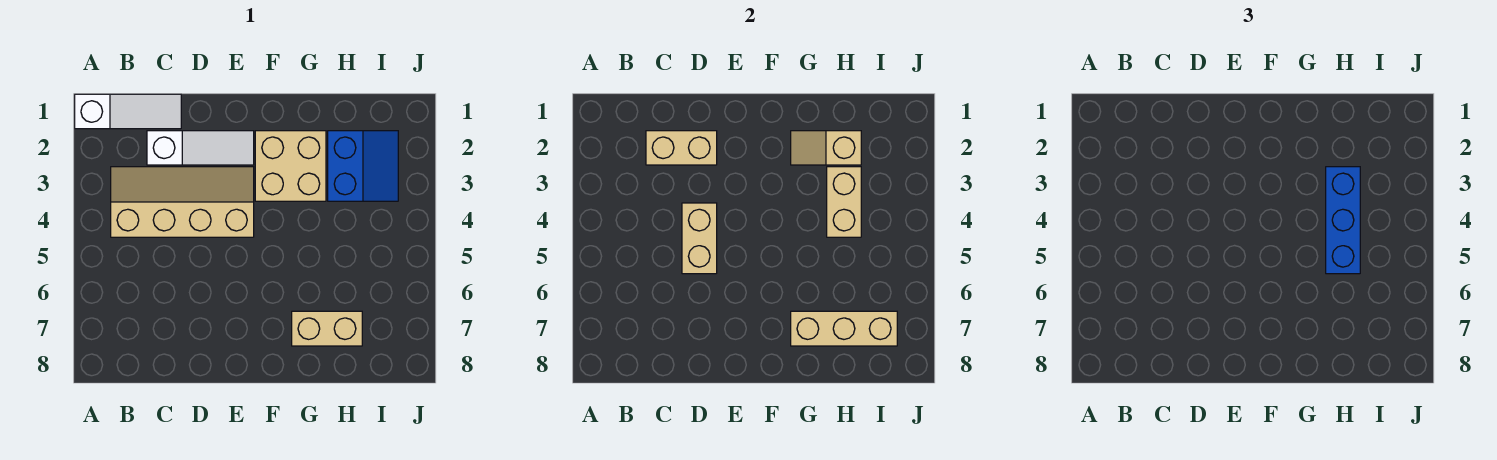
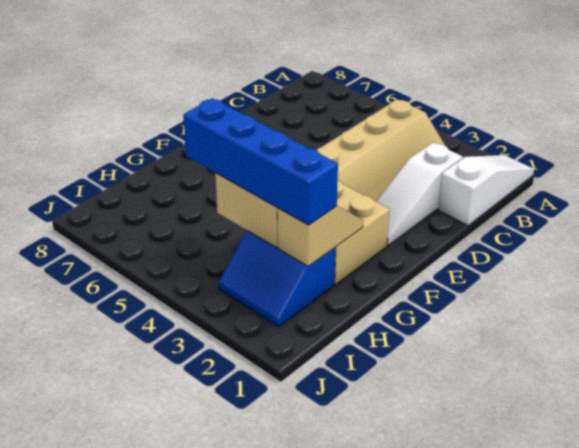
white 1x3 slope [75,94,181,129] -> white 1x3 slope turned to [438,155,534,225]
tan 1x2 brick [646,131,717,165] -> none
tan 1x2 brick [682,203,717,274] -> none
tan 1x2 brick [292,311,362,346] -> none
tan 1x3 brick [791,311,897,346] -> none
blue 1x3 brick [1326,167,1360,274] -> blue 1x4 brick [183,98,338,225]

